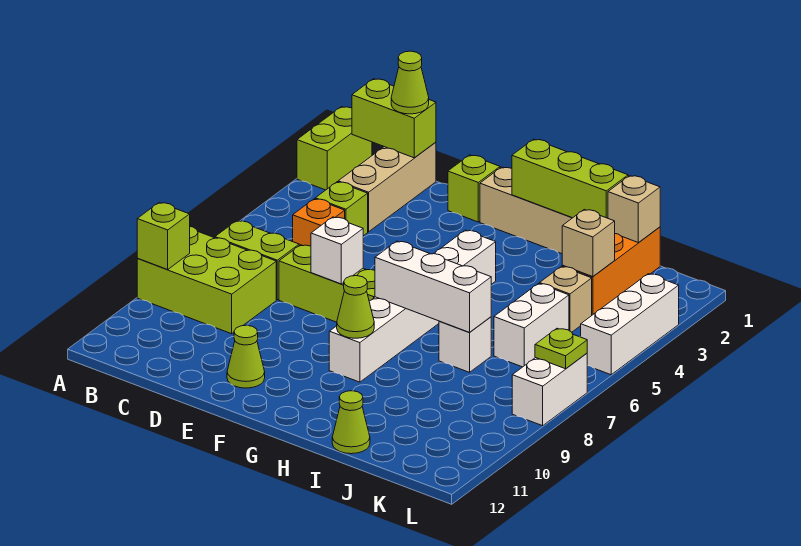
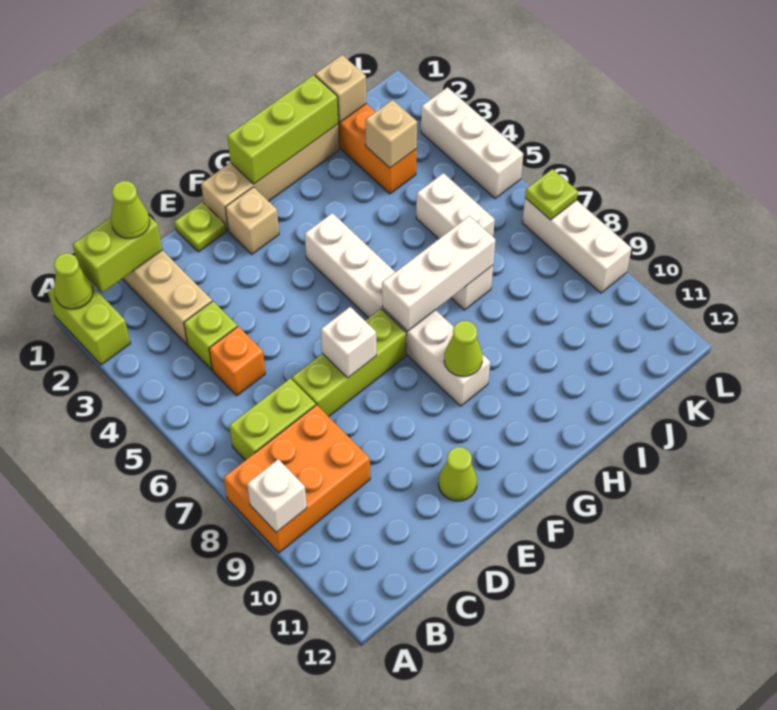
lime 2x3 brick [137,227,276,334] -> orange 2x3 brick [224,405,370,553]
lime 1x1 brick [137,203,190,269] -> white 1x1 brick [247,459,307,532]
lime 1x1 brick [448,155,500,222] -> lime 1x1 plate [174,202,226,252]
lime 1x1 cone [332,391,370,454] -> lime 1x1 cone moved to [54,253,93,309]
tan 1x1 brick [540,266,592,332] -> tan 1x1 brick moved to [225,187,279,254]
white 1x2 brick [512,353,587,426] -> white 1x3 brick [522,198,632,293]

